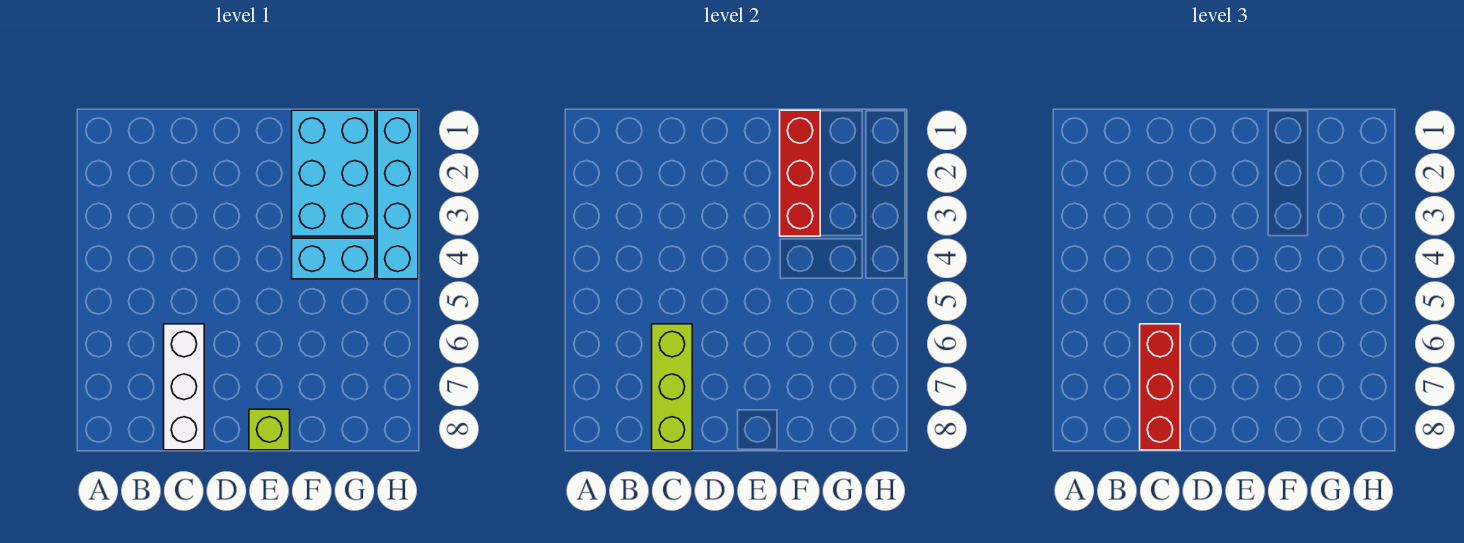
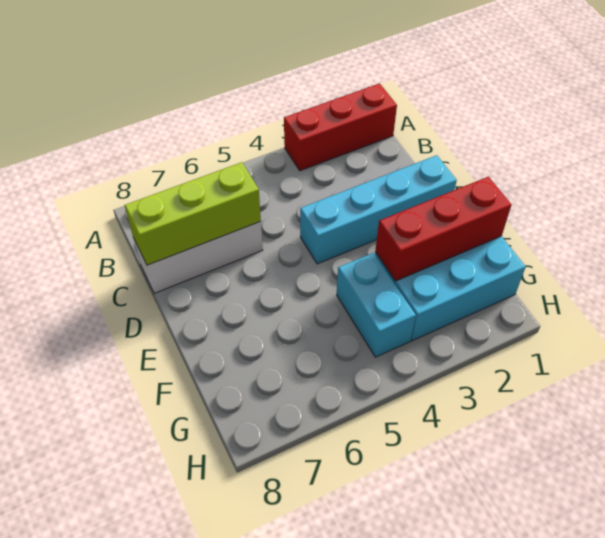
red 1x3 brick [1140,324,1180,450] -> red 1x3 brick moved to [284,83,397,171]
lime 1x1 brick [249,409,290,450] -> none
cyan 1x4 brick [377,110,418,279] -> cyan 1x4 brick moved to [300,155,457,264]

